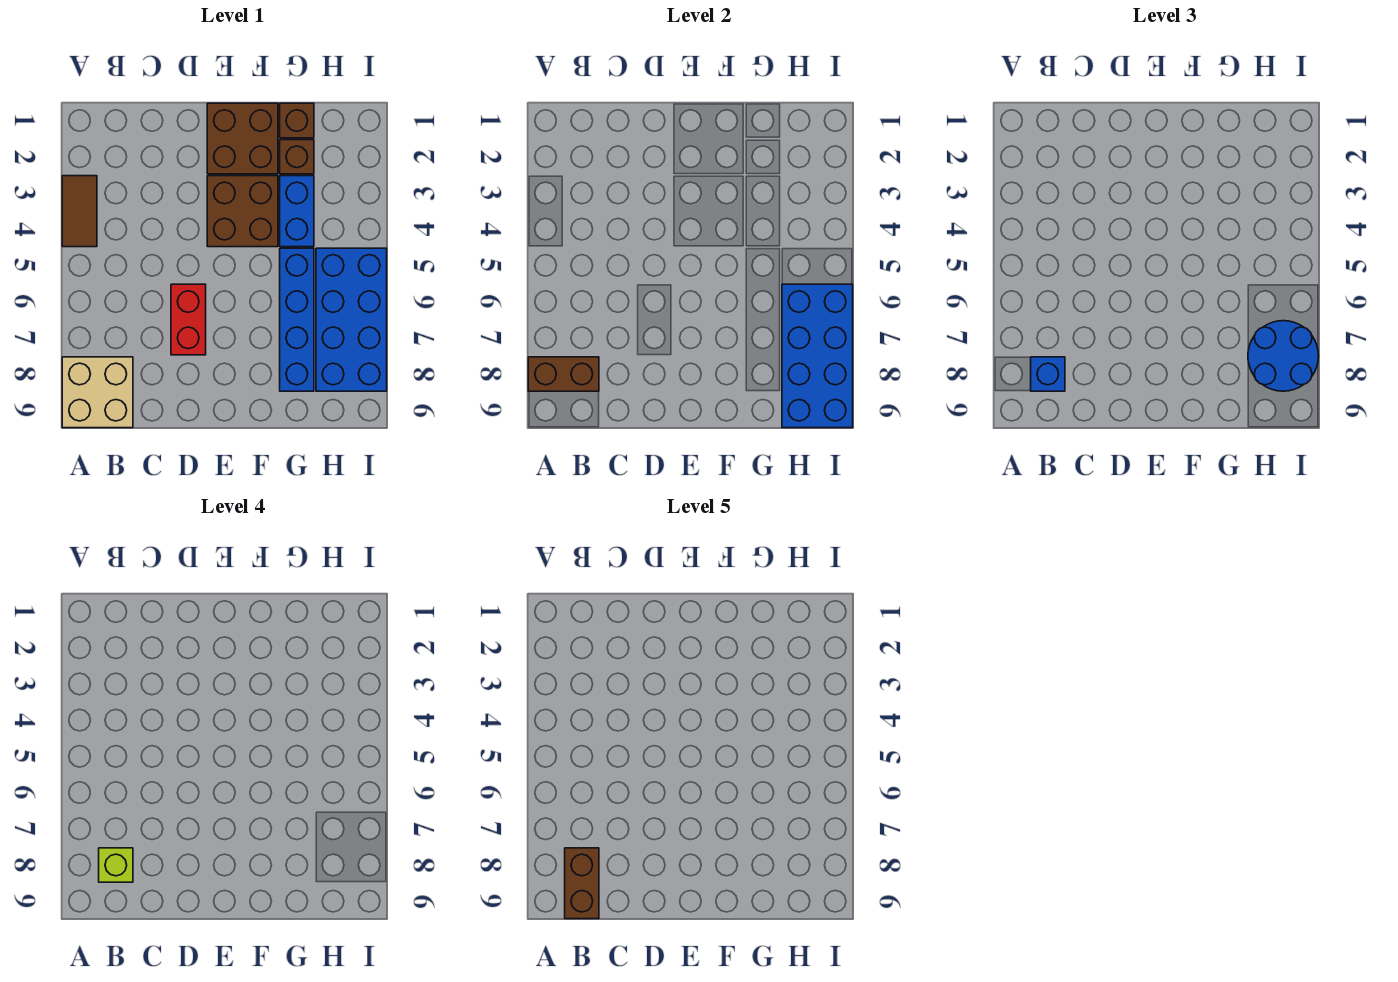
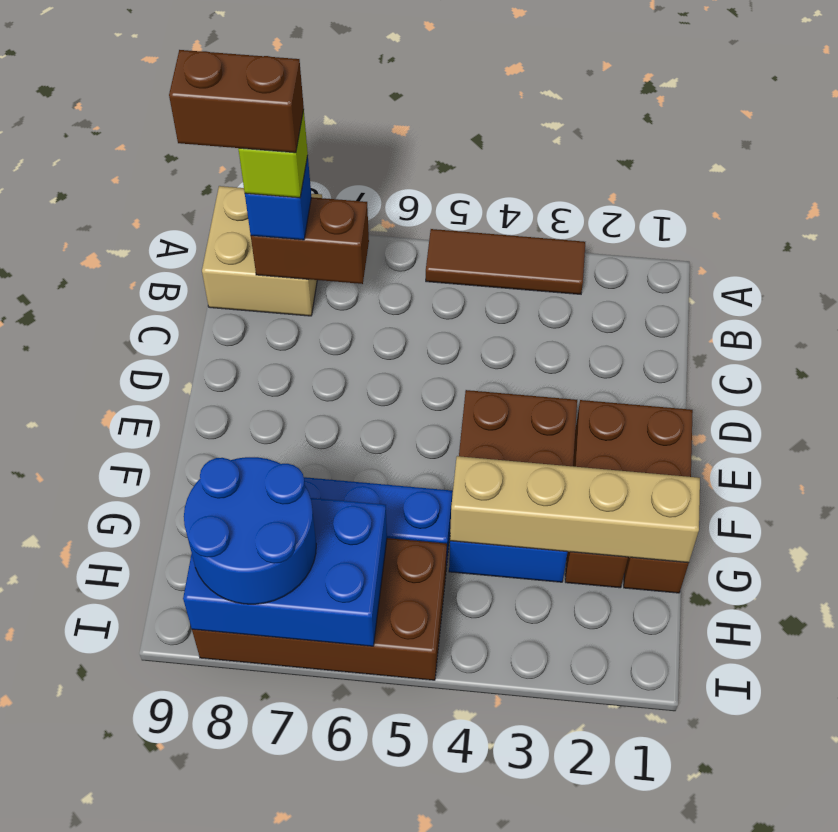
brown 1x2 tile [62,176,97,247] -> brown 1x3 tile [426,229,585,294]
brown 1x2 brick [528,357,599,391] -> brown 1x2 brick turned to [251,197,369,284]
red 1x2 brick [171,284,206,355] -> none
none -> tan 1x4 brick [450,456,700,563]
blue 2x4 brick [316,248,387,391] -> brown 2x4 brick [192,538,447,680]
blue 2x4 brick [782,284,853,428] -> blue 2x3 brick [183,498,387,646]

